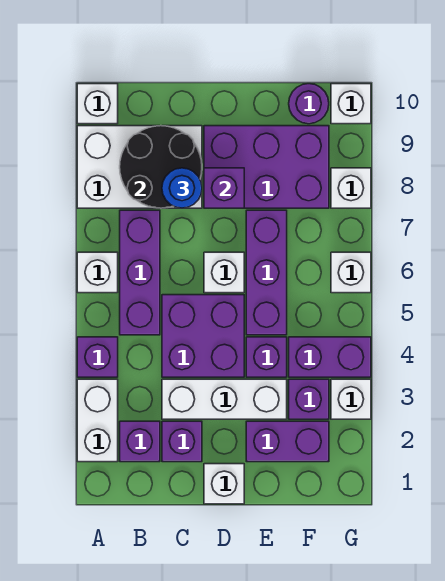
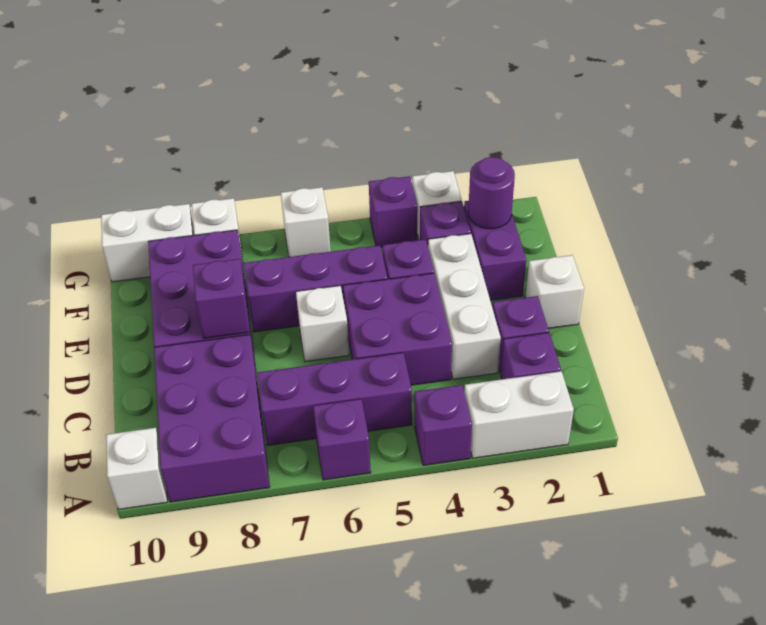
white 1x1 brick [77,252,118,293] -> purple 1x1 brick [313,399,371,480]
white 2x3 brick [77,126,202,208] -> purple 2x3 brick [154,335,270,502]
black 2x2 round brick [120,126,202,208] -> none
blue 1x1 round brick [162,168,202,208] -> none
purple 1x2 brick [289,337,371,377] -> purple 1x1 brick [369,176,418,247]
purple 1x1 round brick [289,84,329,124] -> purple 1x1 round brick moved to [468,157,515,229]
white 1x1 brick [331,84,371,124] -> white 1x2 brick [101,204,194,282]

